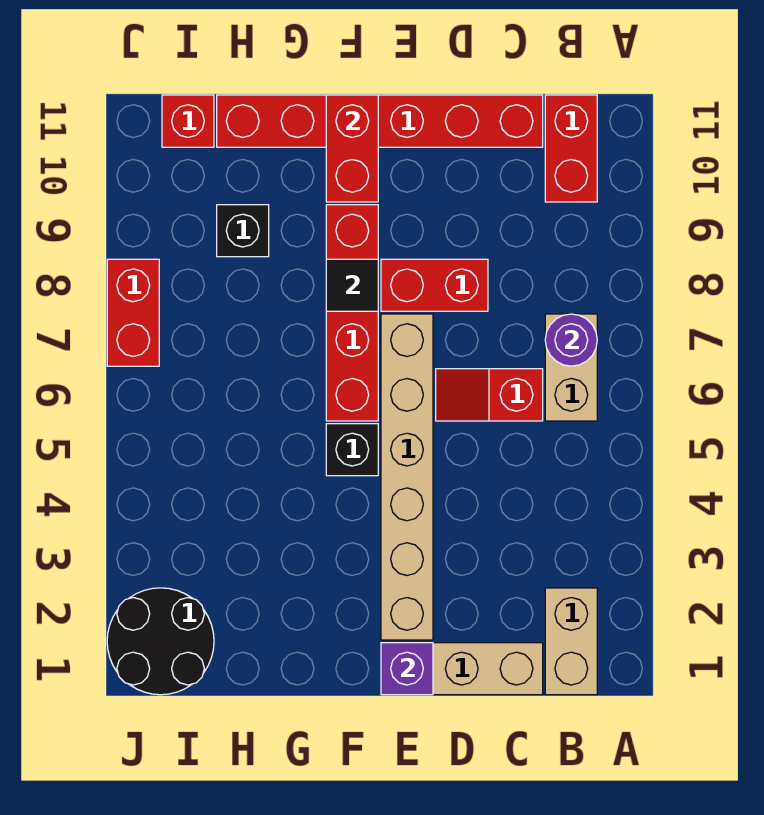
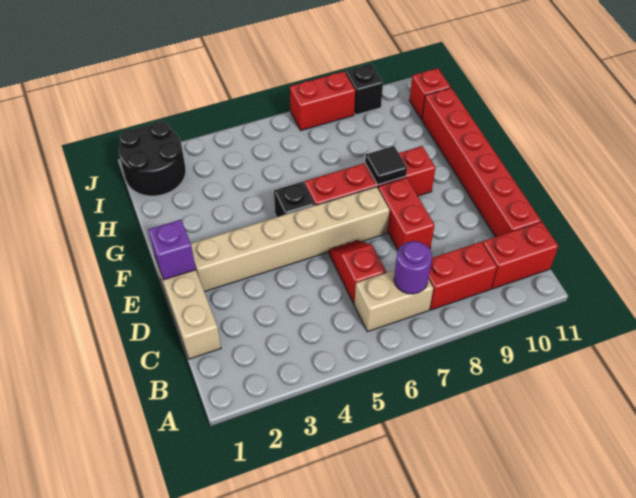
tan 1x2 brick [545,588,597,695] -> none
red 1x2 brick [326,95,378,202] -> red 1x2 brick moved to [428,242,497,310]
black 1x1 brick [217,205,269,257] -> black 1x1 brick moved to [346,64,383,115]

